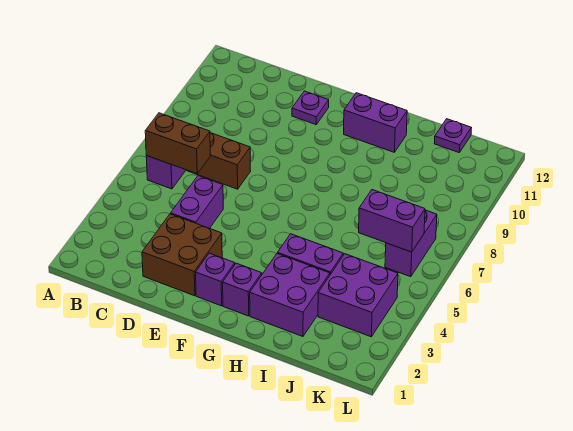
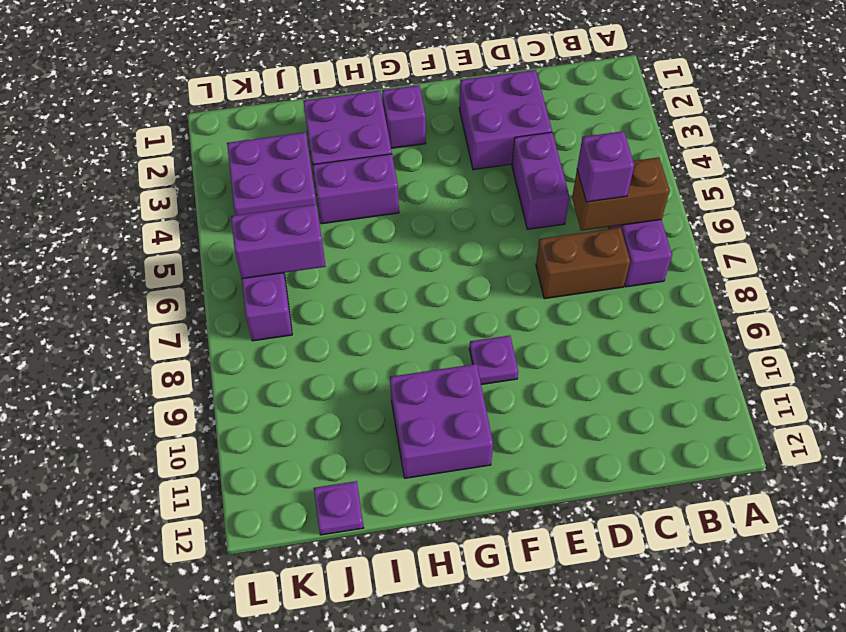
brown 2x2 brick [142,214,222,296] -> purple 2x2 brick [459,70,552,170]
purple 1x1 plate [292,91,329,125] -> purple 1x1 plate moved to [470,335,518,384]
purple 1x1 brick [196,253,235,306] -> purple 1x1 brick moved to [577,131,634,202]
purple 1x2 brick [344,93,407,152] -> purple 2x2 brick [390,364,493,478]

